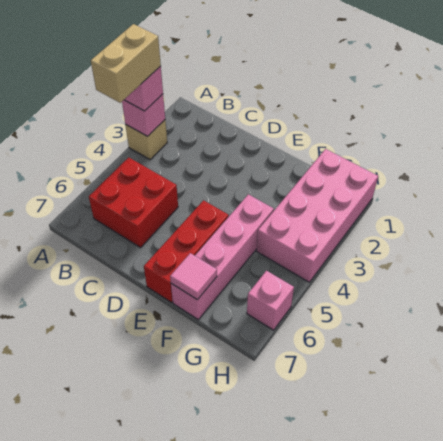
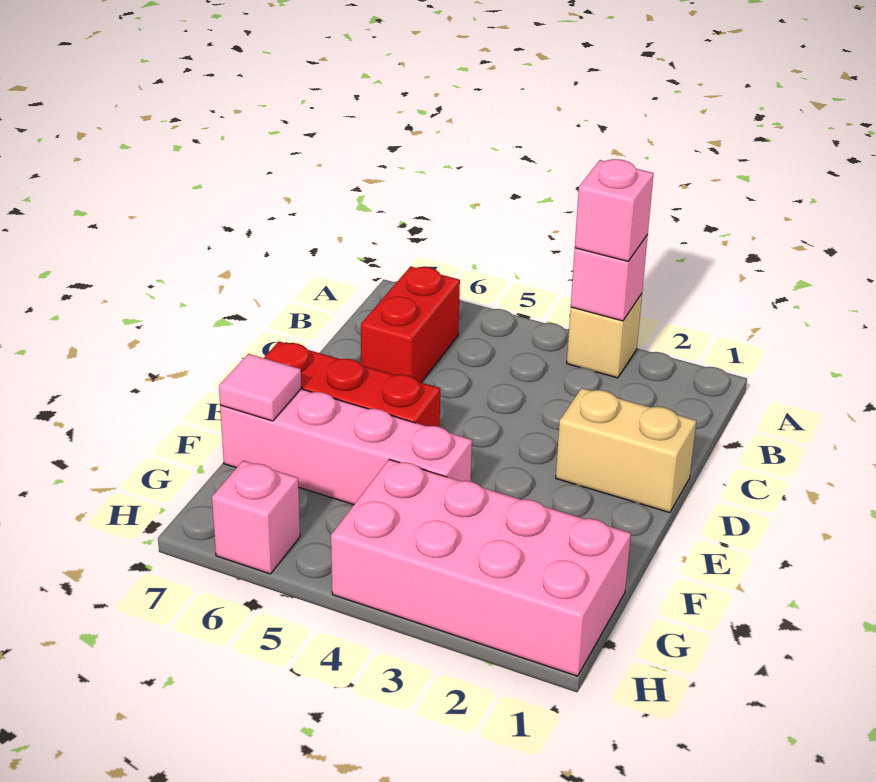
tan 1x2 brick [91,24,161,103] -> tan 1x2 brick moved to [556,388,696,513]
red 2x2 brick [89,157,178,248] -> red 1x2 brick [361,266,460,382]

